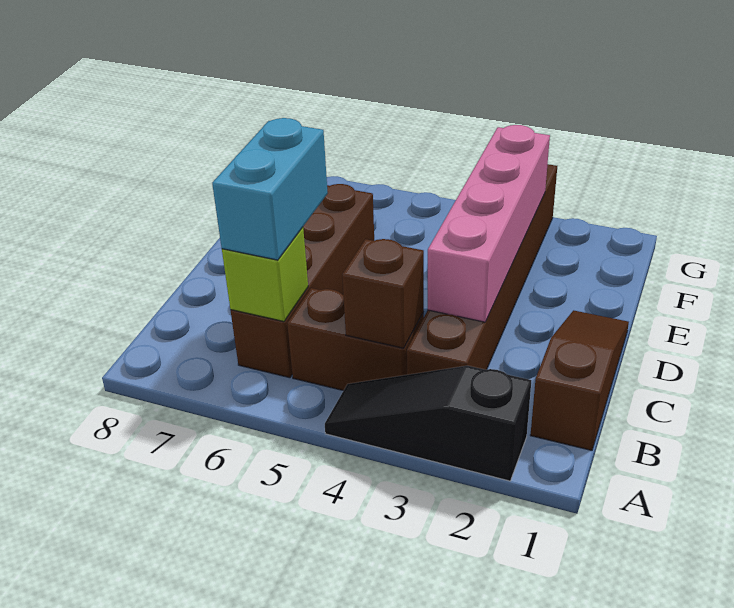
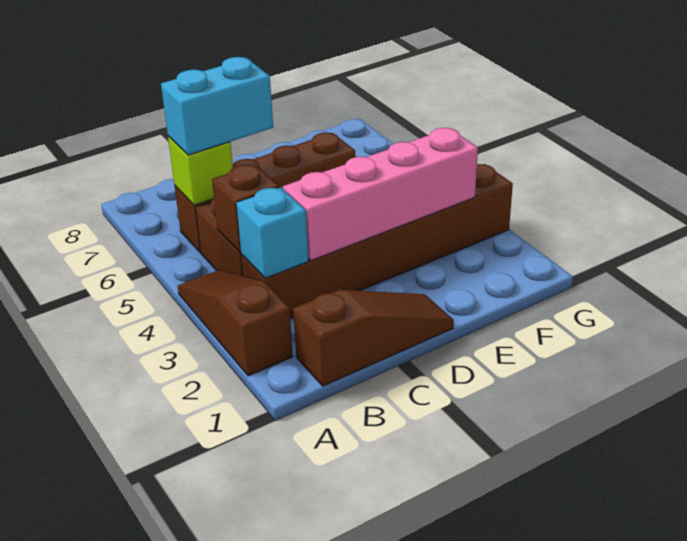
black 1x3 slope [325,366,531,481] -> brown 1x3 slope [178,270,293,376]
none -> cyan 1x1 brick [236,187,309,278]

